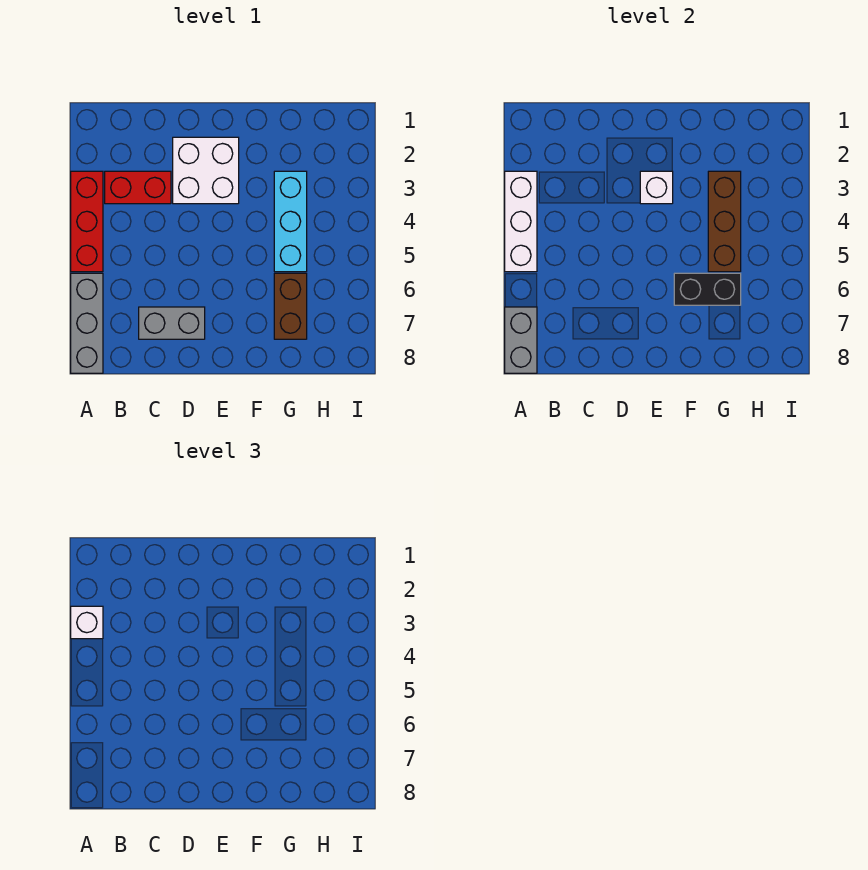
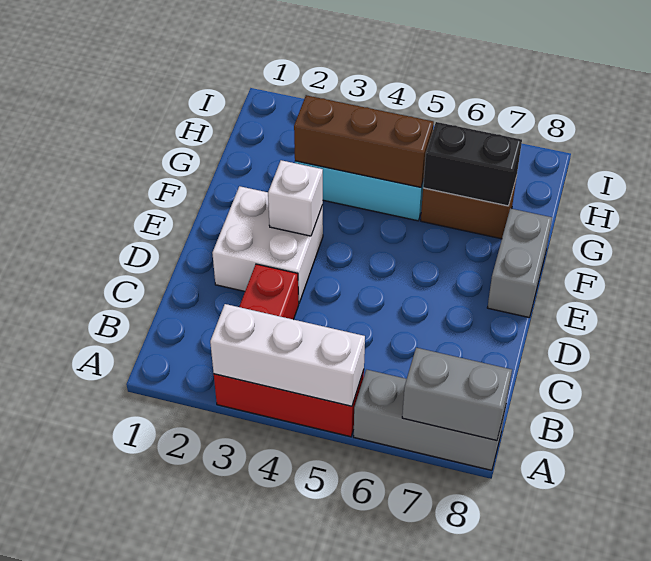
white 1x1 brick [71,606,103,639] -> none
grey 1x2 brick [139,307,205,339] -> grey 1x2 brick moved to [487,208,552,317]
black 1x2 brick [674,273,741,305] -> black 1x2 brick turned to [423,122,522,206]

